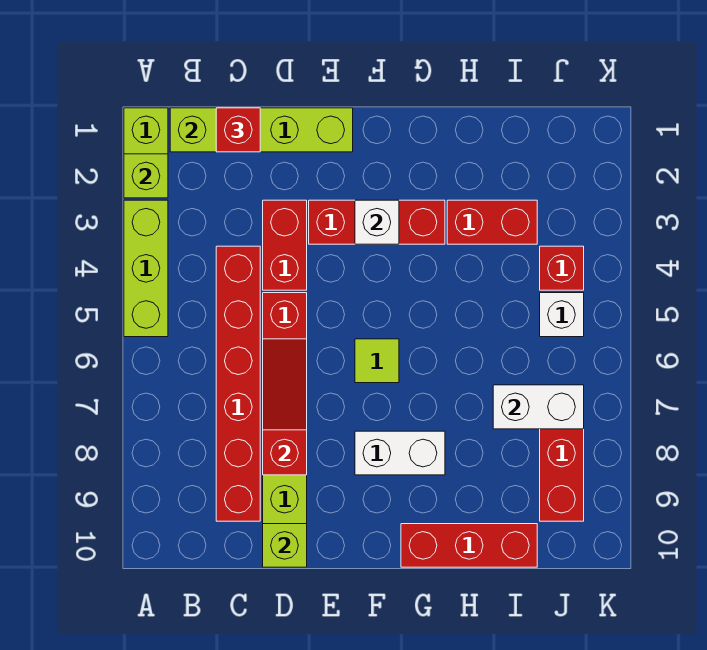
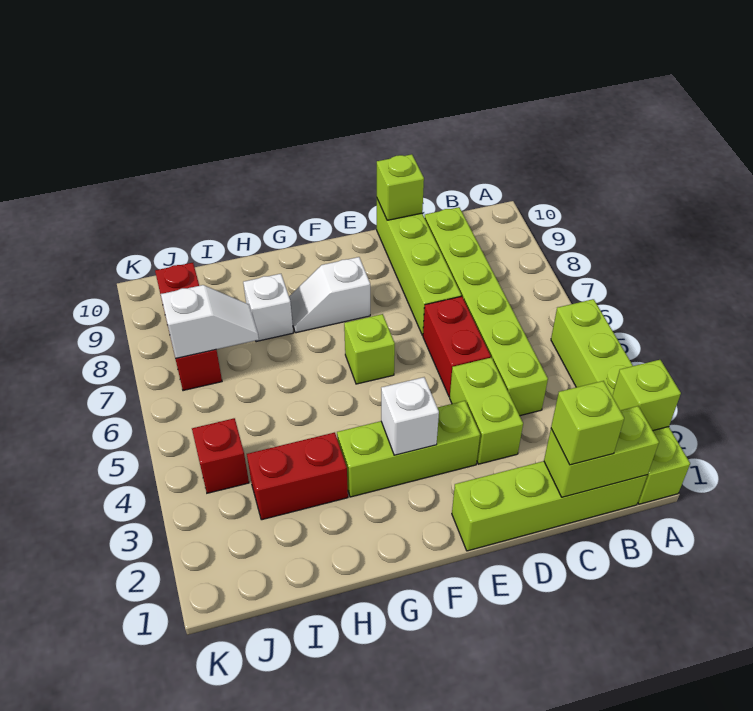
red 1x1 brick [216,108,260,152] -> lime 1x1 brick [551,381,624,465]
red 1x6 brick [216,246,260,521] -> lime 1x6 brick [425,207,548,416]
red 1x2 brick [263,200,307,290] -> lime 1x2 brick [450,358,523,464]
red 1x3 slope [263,339,307,475] -> none
red 1x3 brick [309,200,445,244] -> lime 1x3 brick [337,401,480,497]
lime 1x1 tile [355,339,399,383] -> lime 1x1 brick [344,314,395,384]
white 1x2 brick [355,431,445,475] -> white 1x2 slope [289,257,370,333]
red 1x3 brick [401,524,537,567] -> none
white 1x2 brick [493,385,584,429] -> white 1x2 slope [161,285,259,359]
white 1x1 brick [540,293,584,337] -> white 1x1 brick moved to [243,274,293,342]

